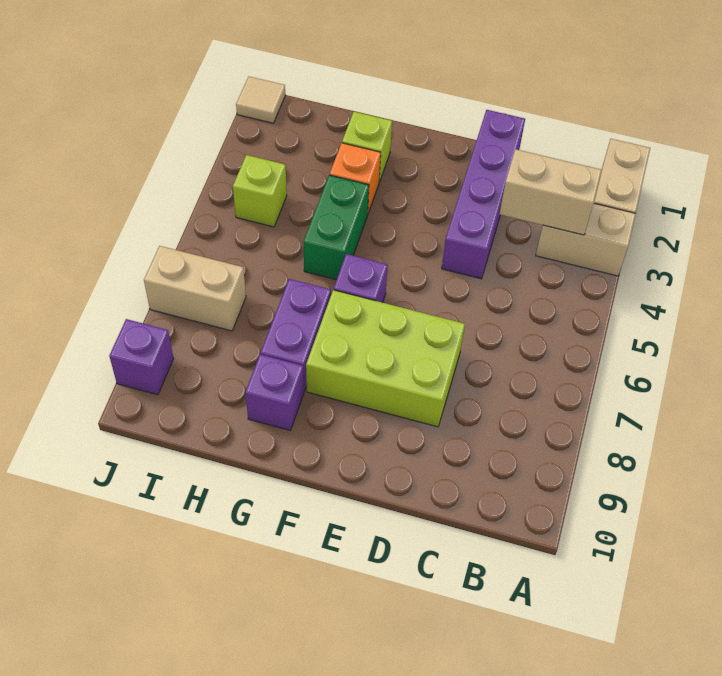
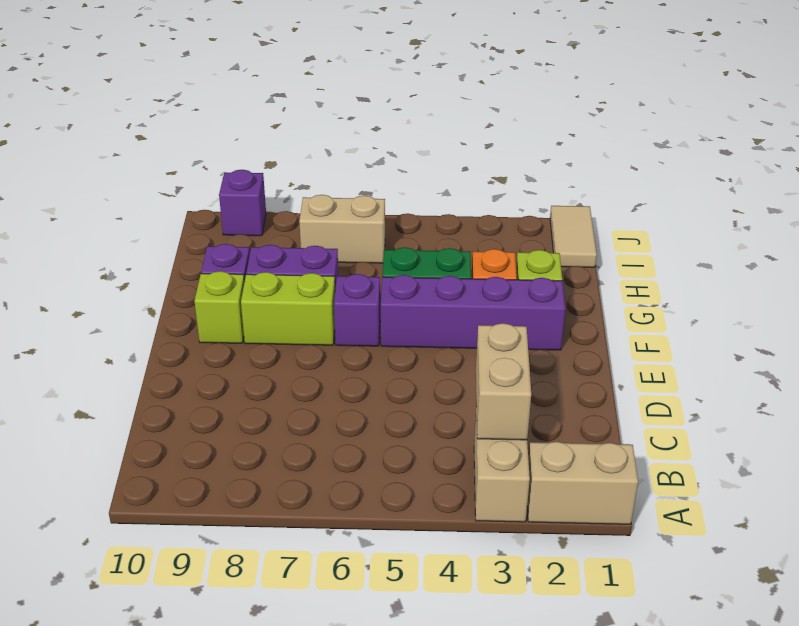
purple 1x4 brick [442,110,525,279] -> purple 1x4 brick moved to [381,275,566,350]
lime 2x3 brick [306,290,465,427] -> lime 1x2 brick [241,272,335,345]
lime 1x1 brick [233,155,287,227] -> lime 1x1 brick moved to [194,271,245,343]
tan 1x2 brick [144,246,246,331] -> tan 1x2 brick turned to [299,195,385,263]
tan 1x1 tile [236,77,285,123] -> tan 1x2 tile [550,206,597,267]

